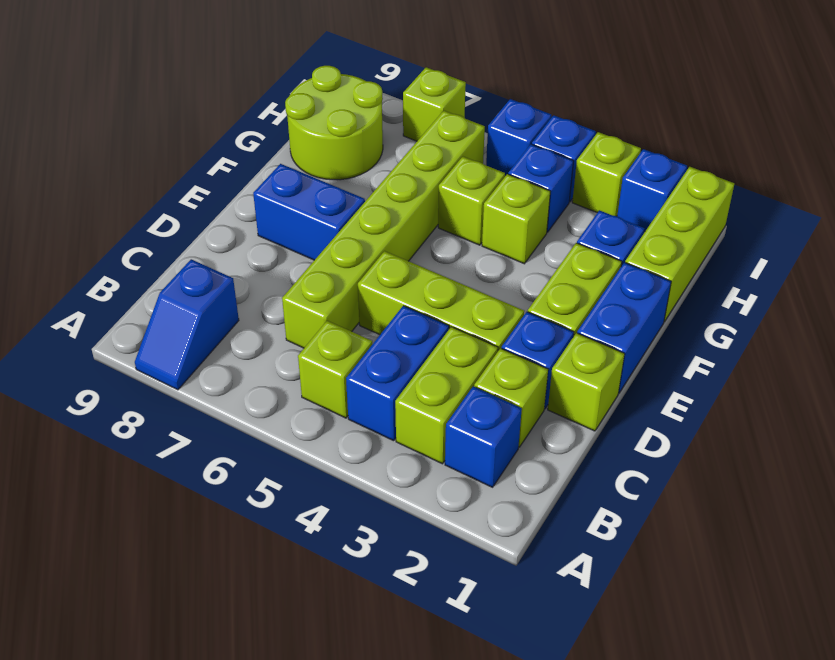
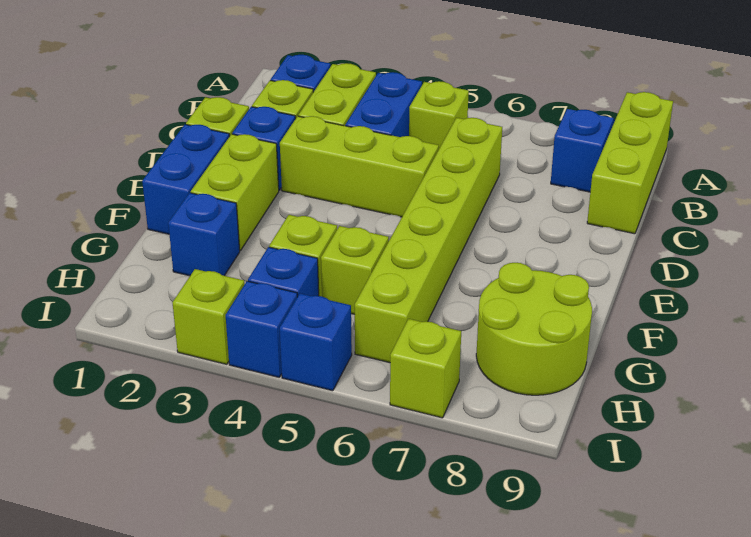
blue 1x2 brick [253,164,365,260] -> none
lime 1x3 brick [625,167,734,322] -> lime 1x3 brick moved to [587,92,673,234]
blue 1x1 brick [617,149,687,231] -> none

